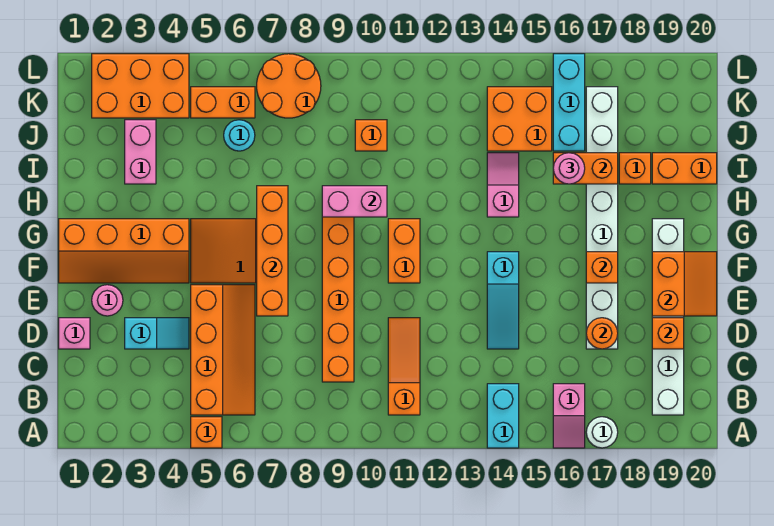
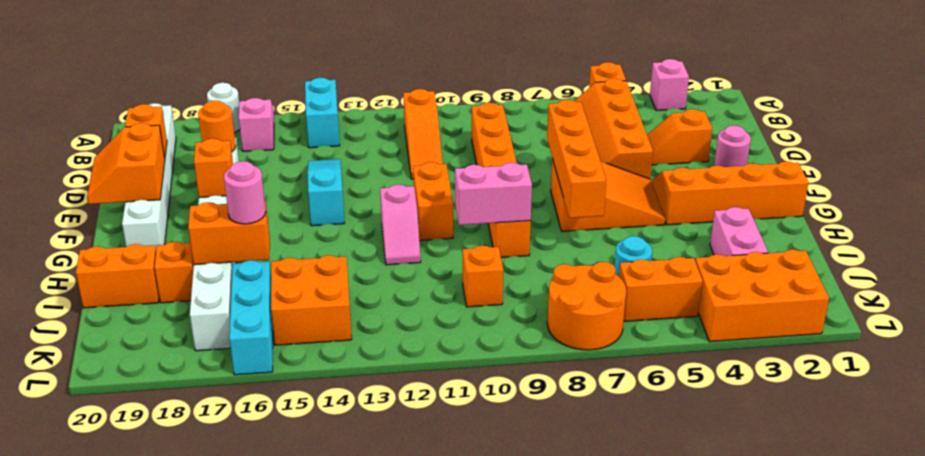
pink 1x1 brick [59,318,90,349] -> pink 1x1 brick moved to [650,59,689,111]
cyan 1x2 slope [125,318,189,349] -> orange 1x2 slope [647,109,712,165]
pink 1x2 slope [487,153,519,217] -> pink 1x2 slope moved to [380,185,421,265]

